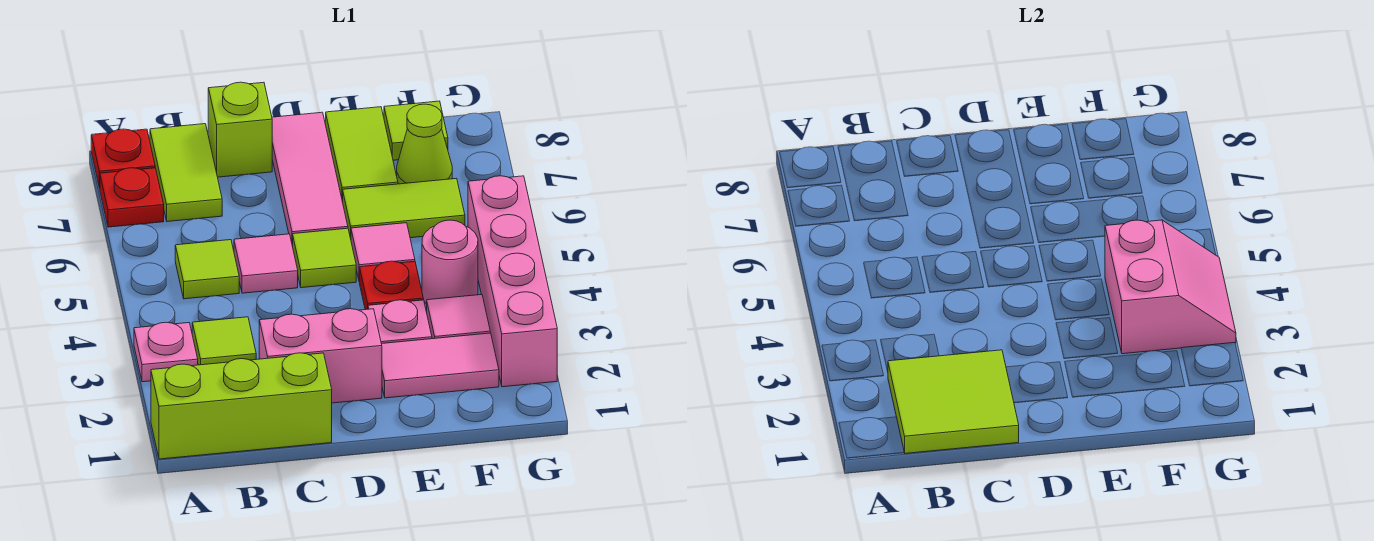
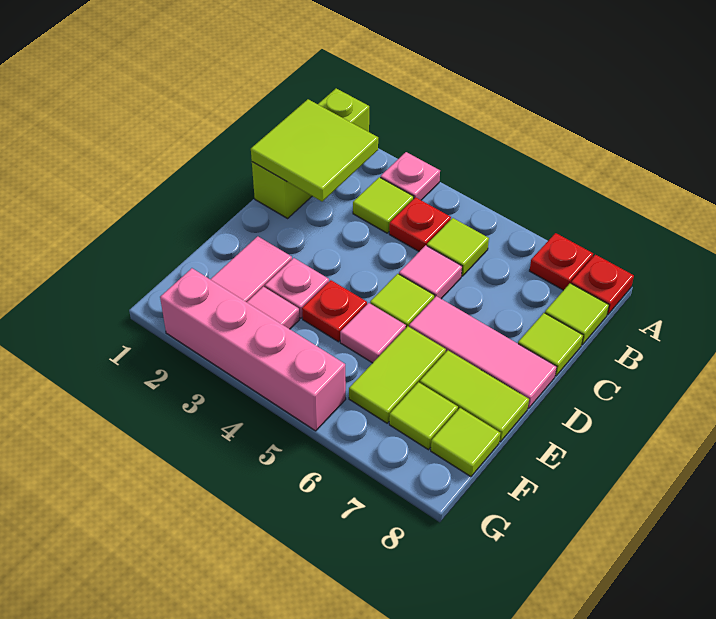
none -> red 1x1 plate [389,197,451,251]
lime 1x2 tile [150,124,222,222] -> lime 1x1 tile [545,283,609,345]
pink 1x2 brick [259,309,382,403] -> none
lime 1x1 brick [208,82,272,177] -> lime 1x1 tile [518,313,583,376]
pink 2x2 slope [1105,220,1236,354] -> none
pink 1x1 round brick [422,220,478,304] -> none
lime 1x1 cone [397,104,452,184] -> lime 1x1 tile [389,382,458,450]

